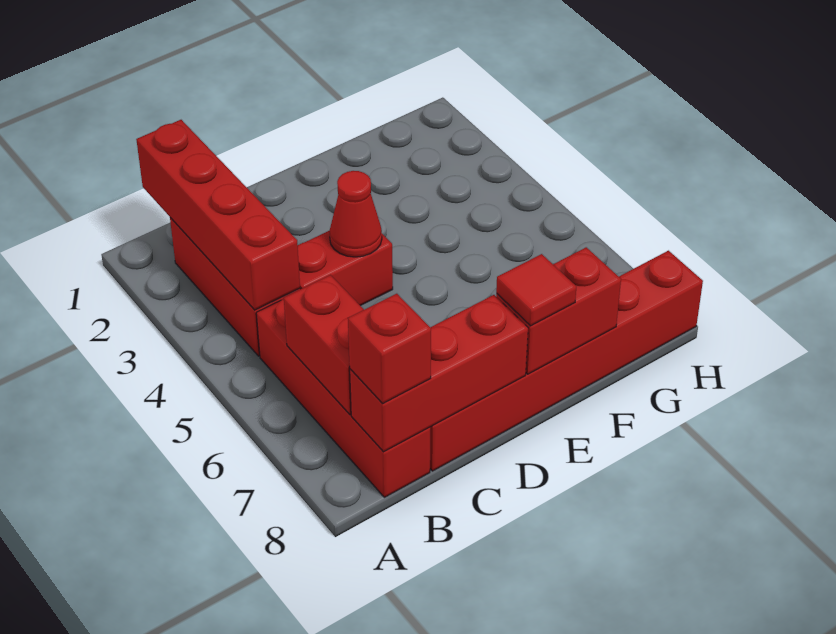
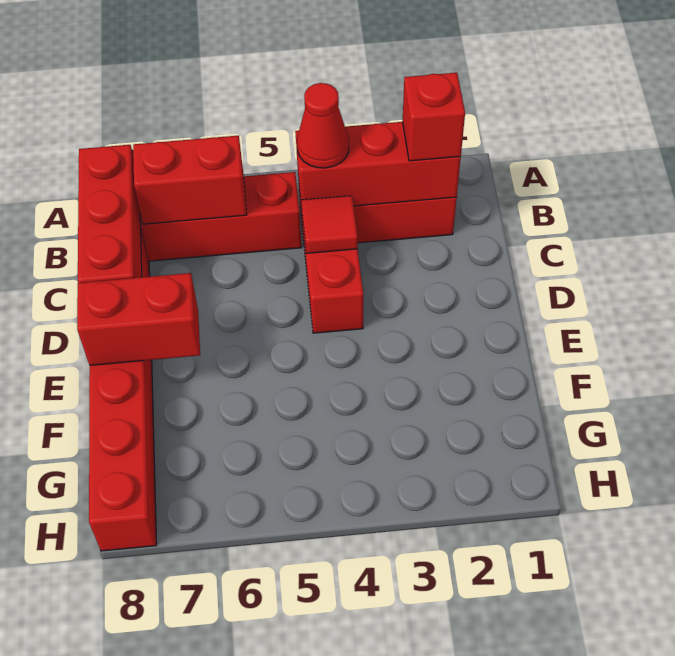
red 1x4 brick [136,120,300,310] -> red 1x3 brick [295,122,461,206]
red 1x1 brick [348,294,431,404] -> red 1x1 brick moved to [403,73,465,161]
red 1x1 cone [330,171,382,257] -> red 1x1 cone moved to [297,83,349,168]
red 1x2 brick [496,247,621,374] -> red 1x2 brick turned to [77,273,200,365]
red 1x1 tile [496,254,576,326] -> red 1x1 tile moved to [301,196,358,253]

